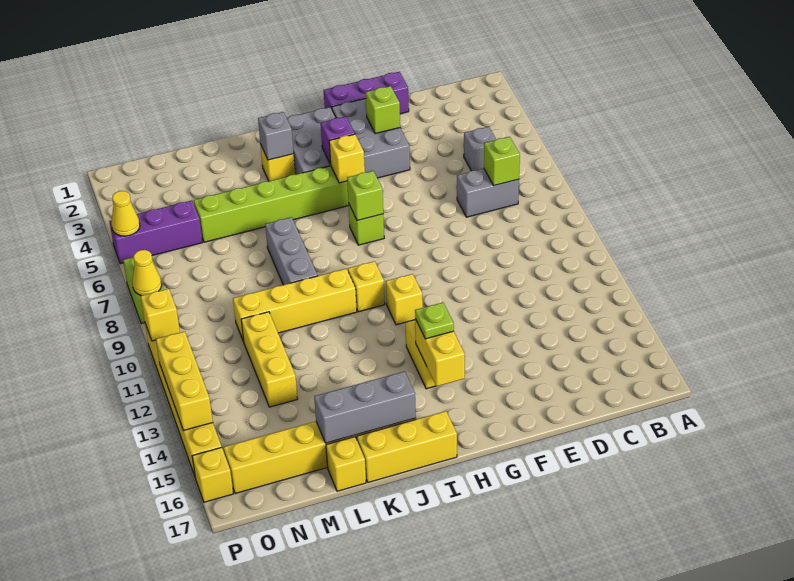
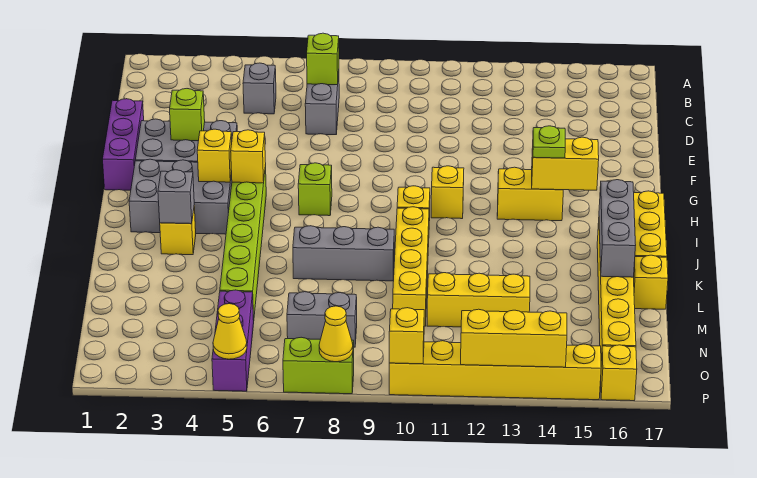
purple 1x1 brick [321,117,355,164] -> yellow 1x1 brick [197,129,232,182]
lime 1x1 brick [347,171,383,221] -> none
none -> grey 1x2 brick [287,292,357,347]

